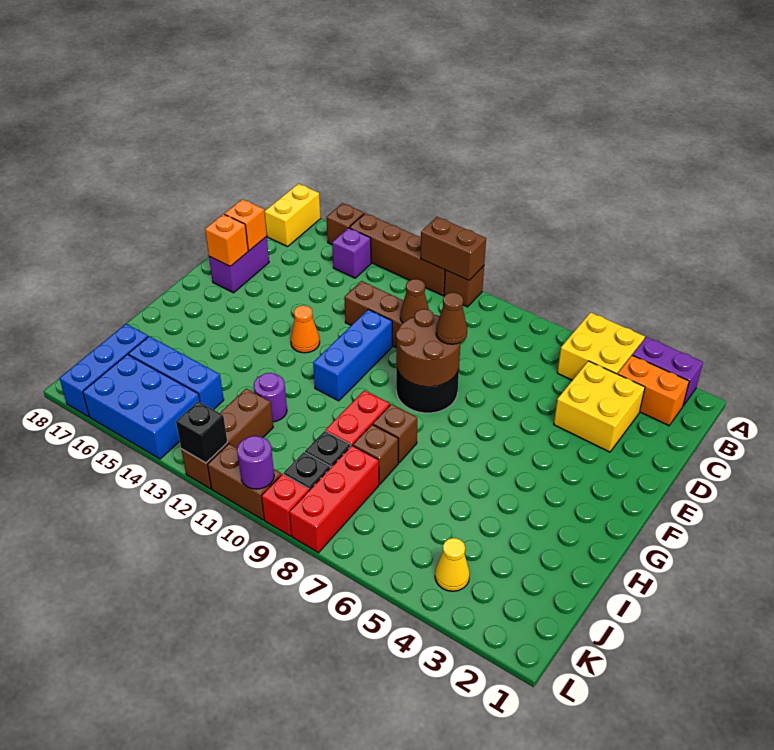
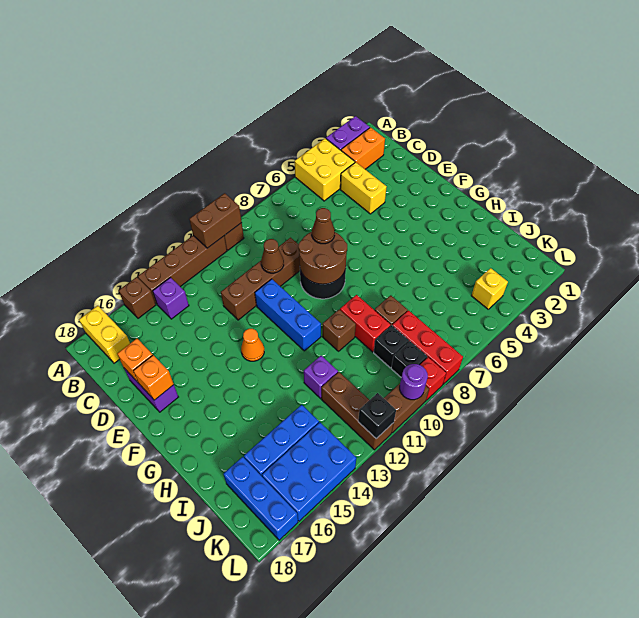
yellow 2x2 brick [554,361,645,452] -> yellow 1x2 brick [340,162,387,214]
brown 1x1 brick [373,404,417,463] -> brown 1x1 brick moved to [322,309,356,351]
purple 1x1 round brick [254,373,287,422] -> purple 1x1 brick [304,356,338,398]
yellow 1x1 cone [435,538,470,591] -> yellow 1x1 brick [471,268,508,309]

